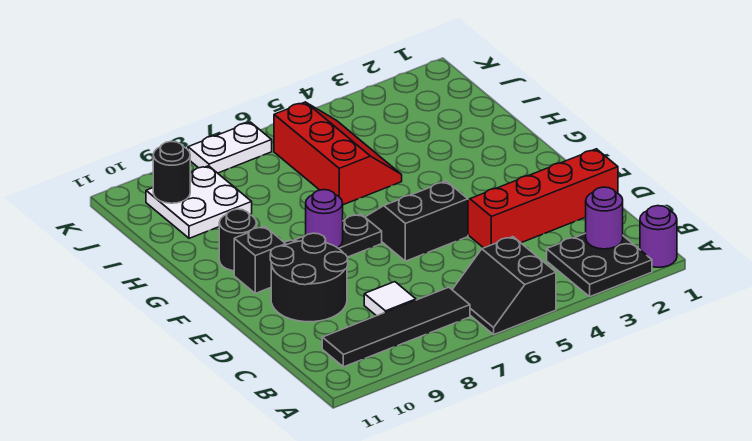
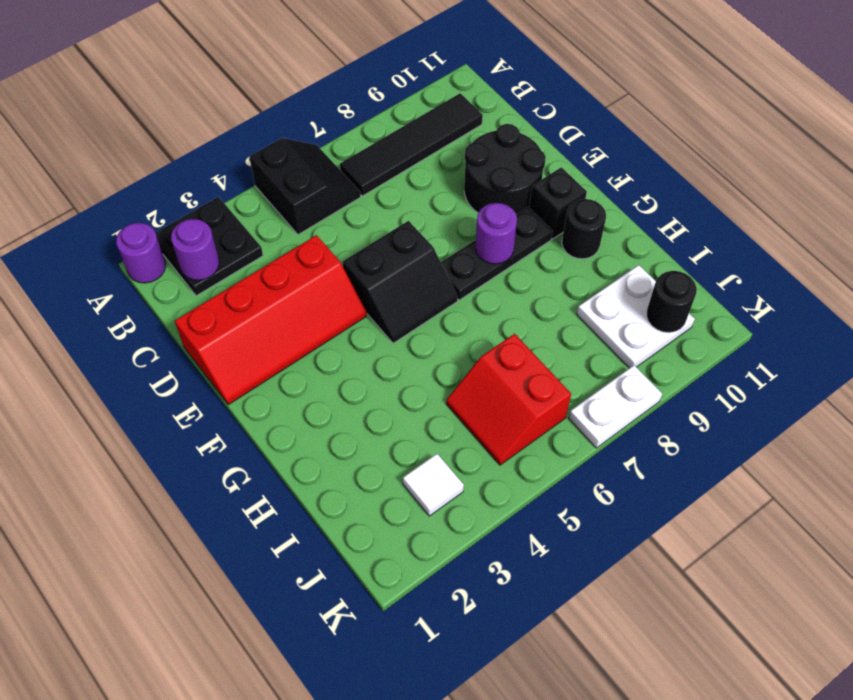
white 1x1 tile [364,282,416,316] -> white 1x1 tile moved to [403,454,464,516]
red 2x3 slope [274,102,402,205] -> red 2x2 slope [446,334,571,465]

